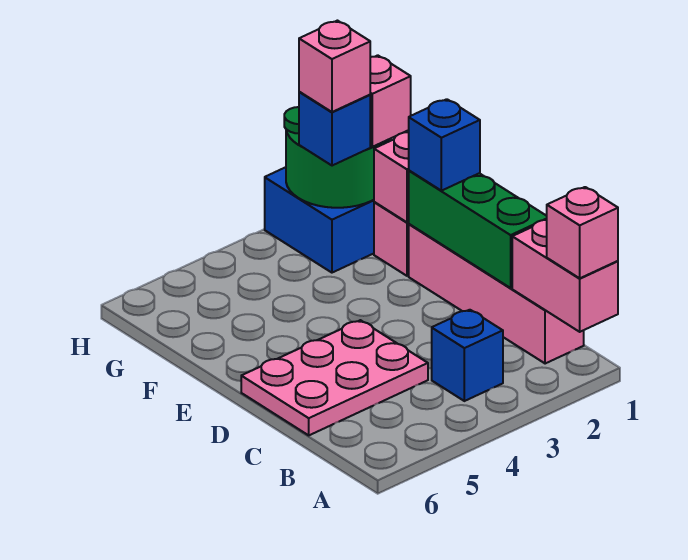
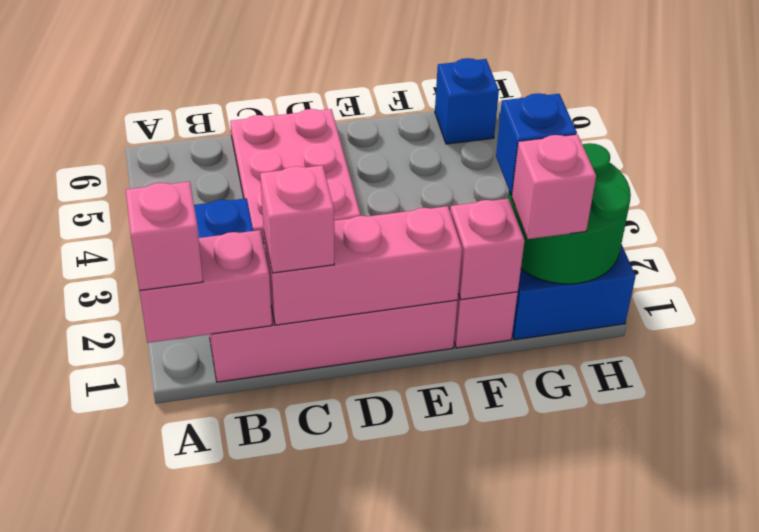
green 1x3 brick [409,171,547,288] -> pink 1x3 brick [264,206,462,325]
blue 1x1 brick [409,99,480,191] -> blue 1x1 brick moved to [435,58,499,144]
pink 1x1 brick [299,21,370,112] -> pink 1x1 brick moved to [260,165,334,273]

